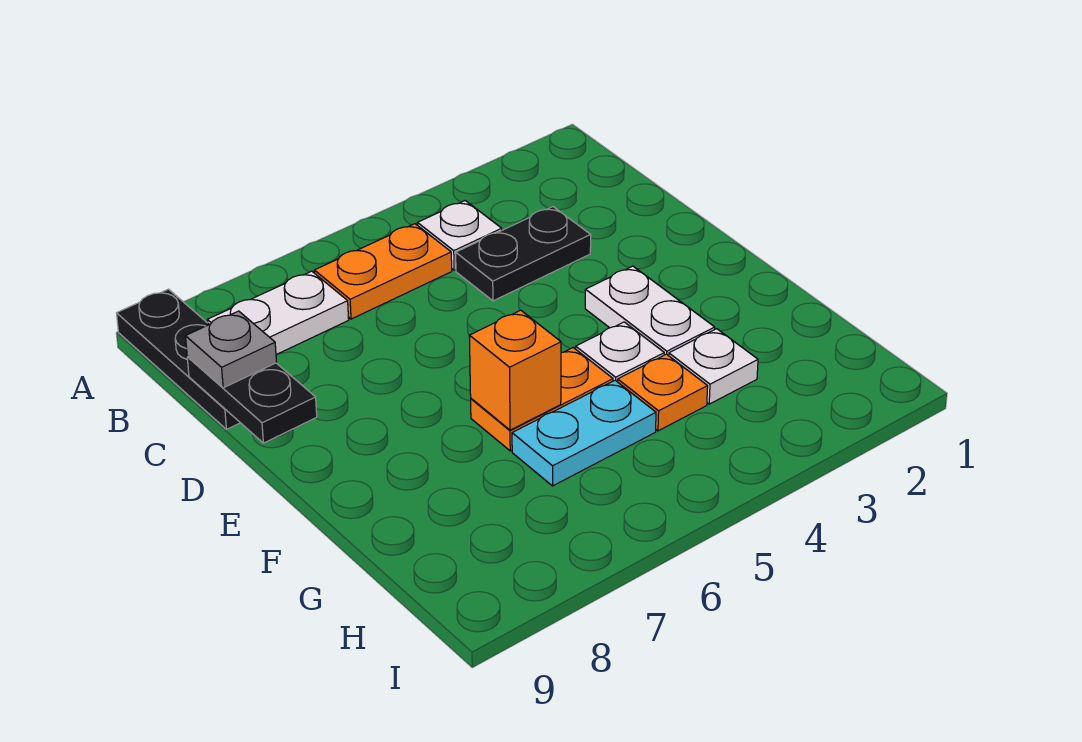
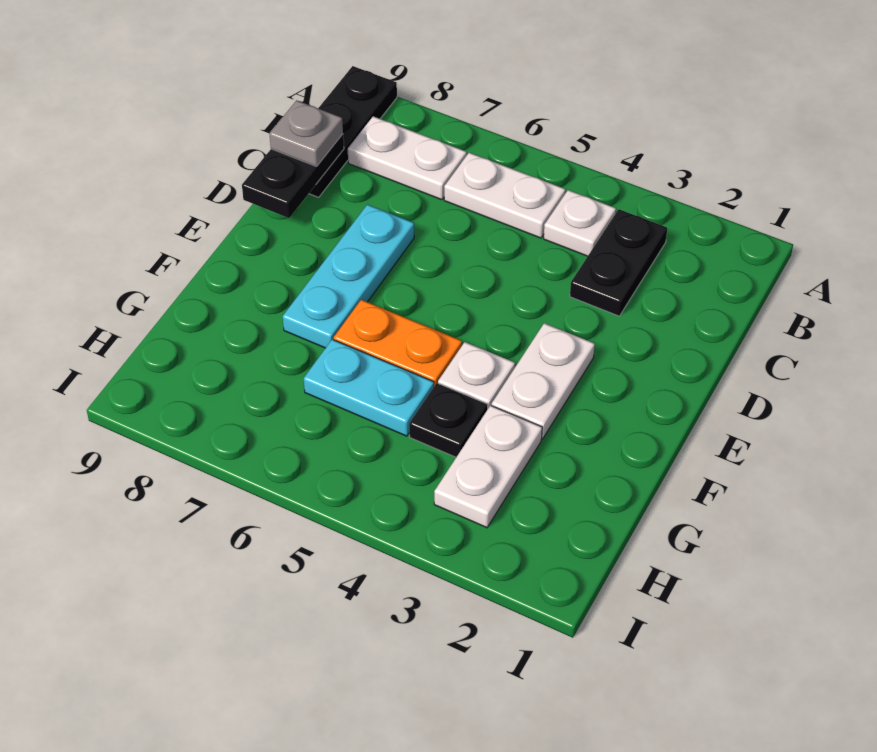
orange 1x2 plate [314,224,452,319] -> white 1x2 plate [444,153,565,238]
black 1x2 plate [456,207,591,301] -> black 1x2 plate turned to [570,209,667,316]
none -> cyan 1x3 plate [283,205,414,348]
orange 1x1 brick [469,310,561,430] -> none
white 1x1 plate [669,329,758,404] -> white 1x2 plate [434,405,542,528]
orange 1x1 plate [618,354,708,431] -> black 1x1 plate [409,383,488,457]

